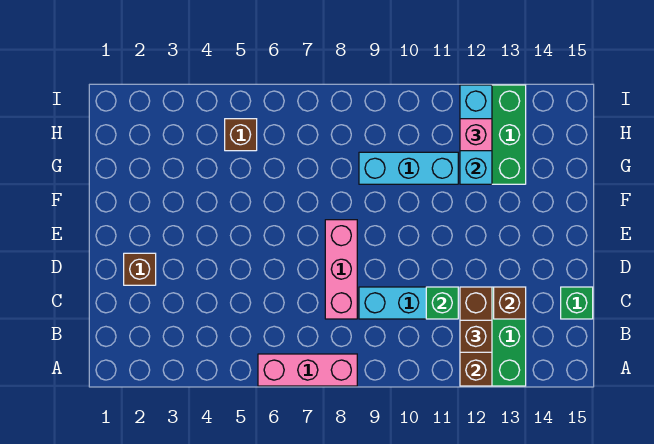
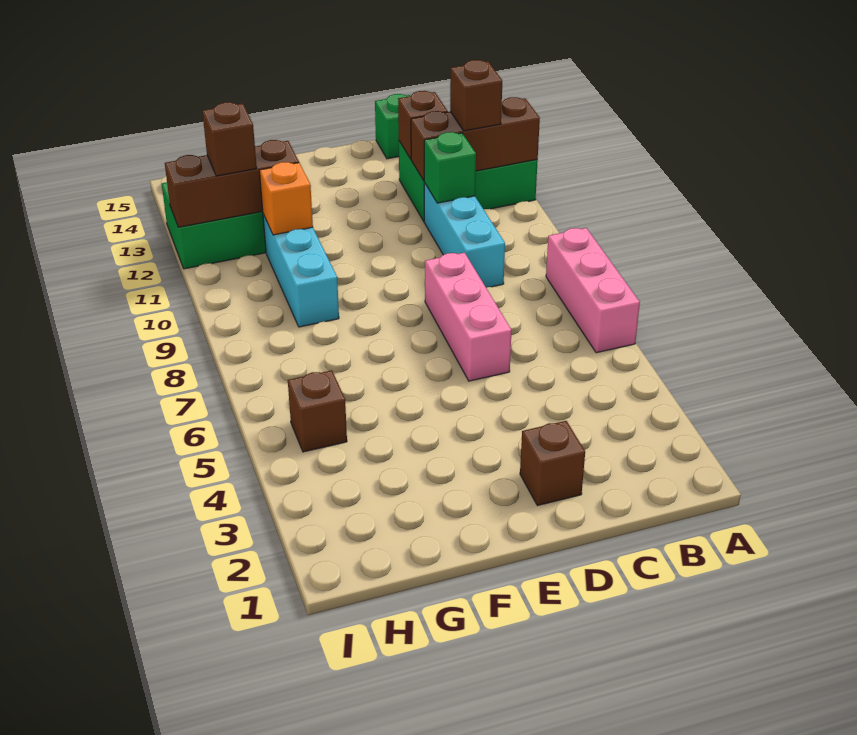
pink 1x3 brick [325,220,357,319] -> pink 1x3 brick turned to [425,253,512,381]
none -> orange 1x1 brick [259,162,313,235]
cyan 1x3 brick [460,85,492,184] -> brown 1x3 brick [165,140,299,227]
pink 1x1 brick [460,119,492,151] -> brown 1x1 brick [202,102,257,176]

